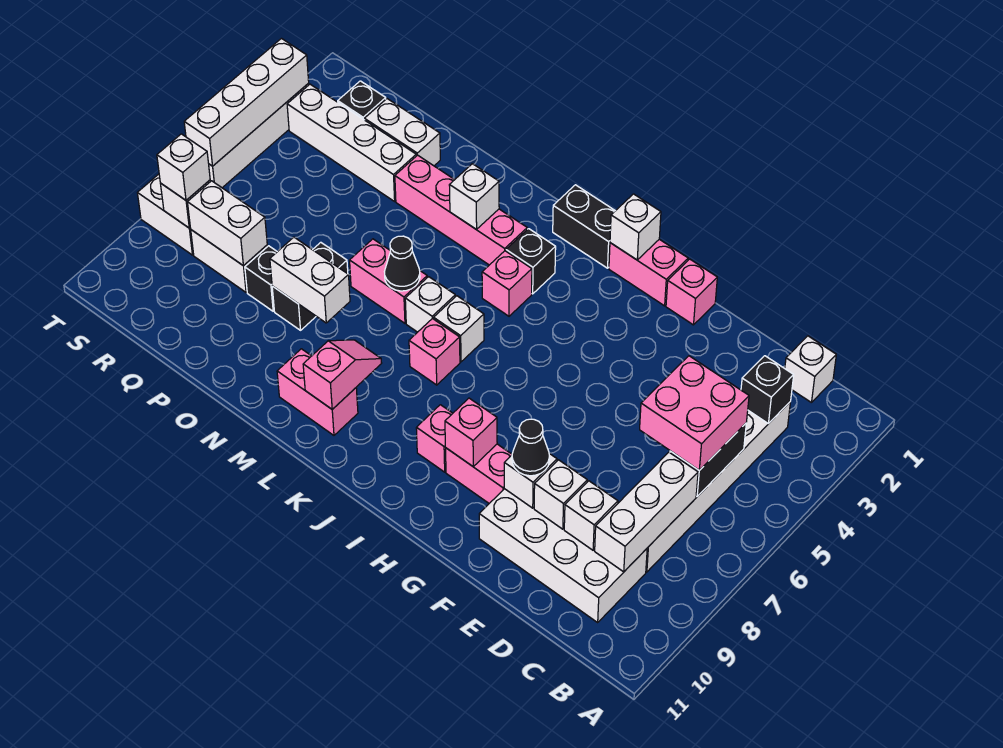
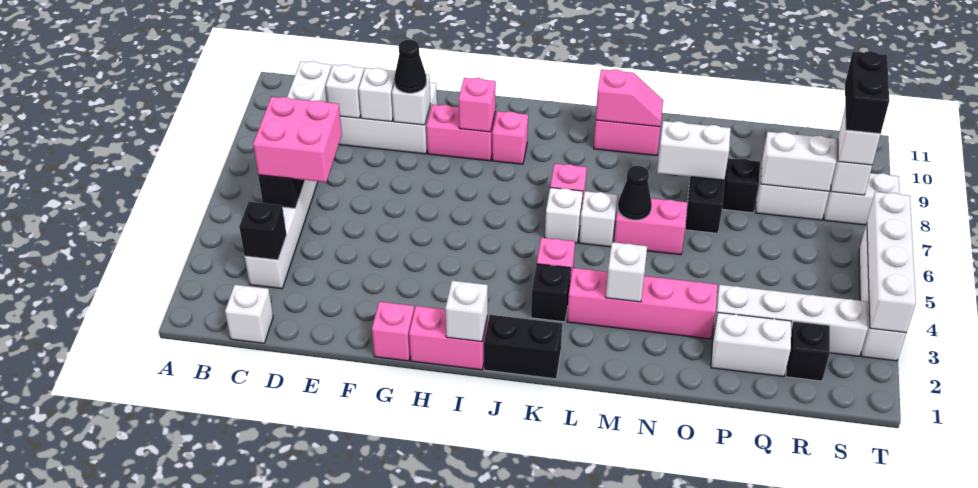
pink 1x2 slope [303,340,382,409] -> pink 1x2 slope turned to [596,69,663,127]
none -> black 1x2 brick [845,51,889,134]

